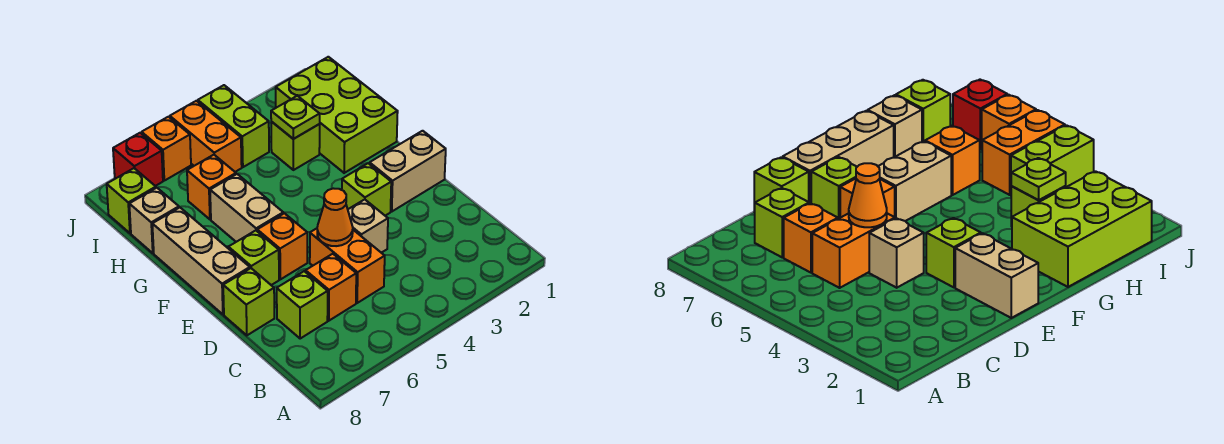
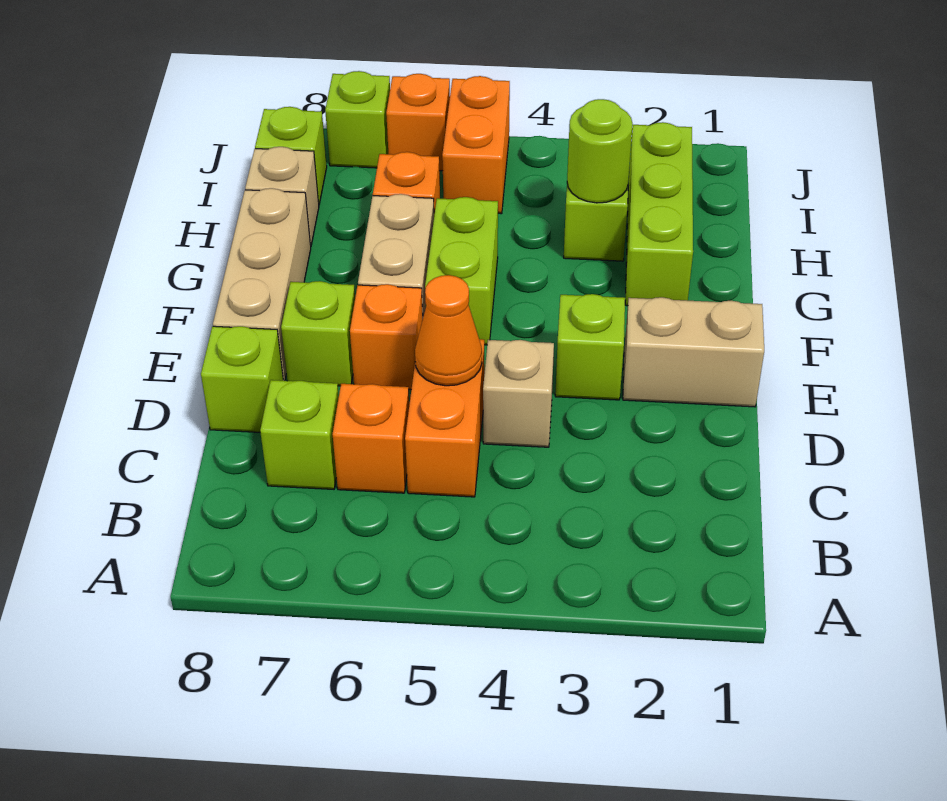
lime 2x3 brick [276,57,398,173] -> lime 1x3 brick [625,122,693,306]
lime 1x1 plate [271,96,320,139] -> lime 1x1 round brick [567,99,633,203]
lime 1x2 brick [198,85,269,167] -> lime 1x2 brick moved to [425,197,498,345]
red 1x1 brick [113,133,163,186] -> lime 1x1 brick [325,71,390,168]

